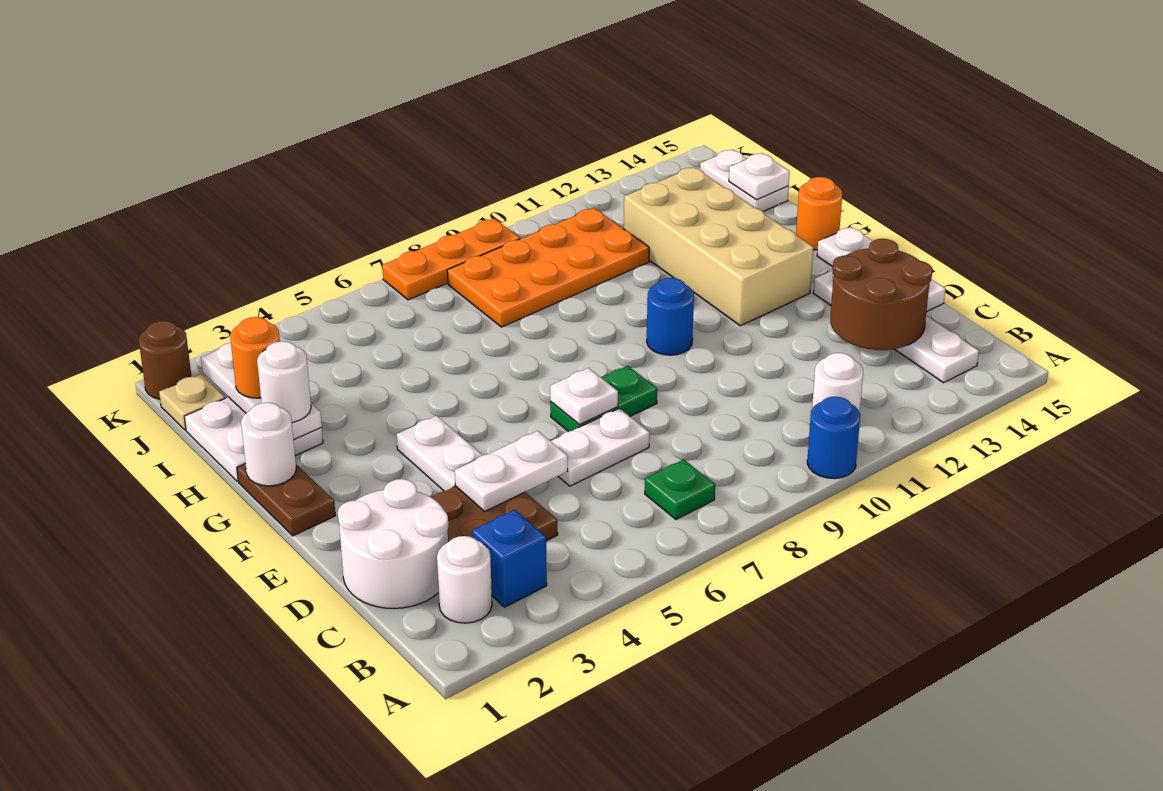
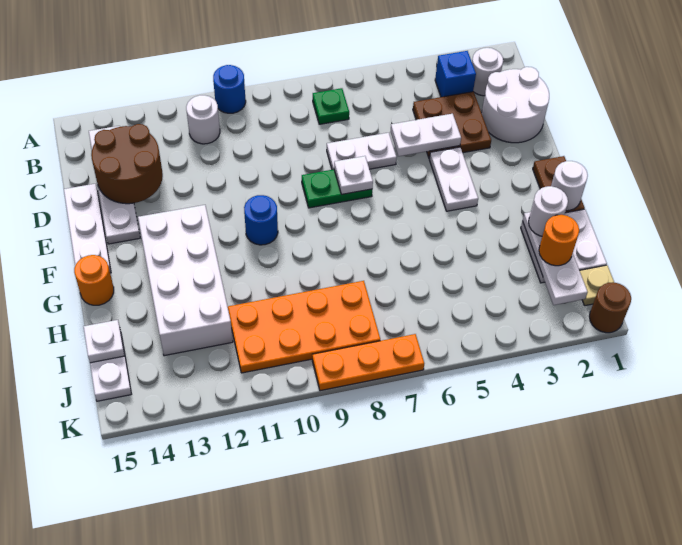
tan 2x4 brick [624,167,813,326] -> white 2x4 brick [138,205,233,356]

